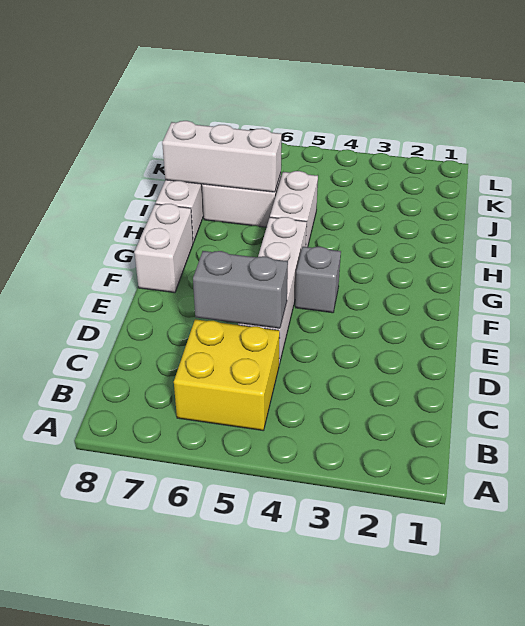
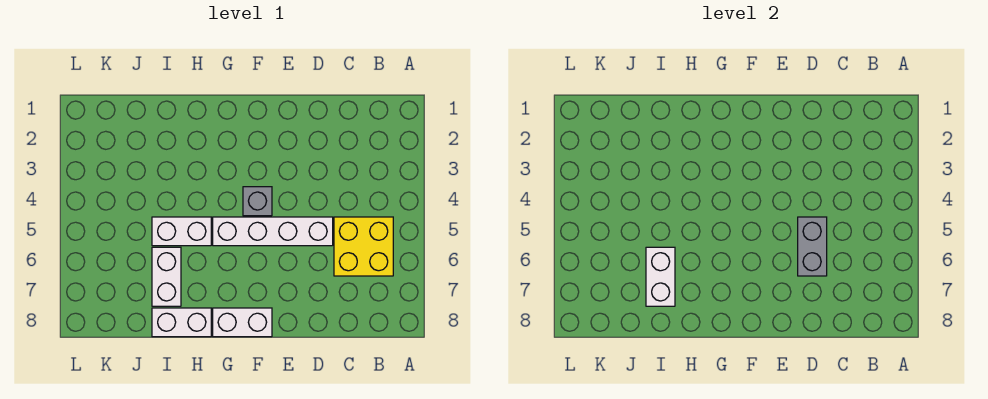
white 1x3 brick [162,121,282,192] -> white 1x2 brick [646,247,675,306]

